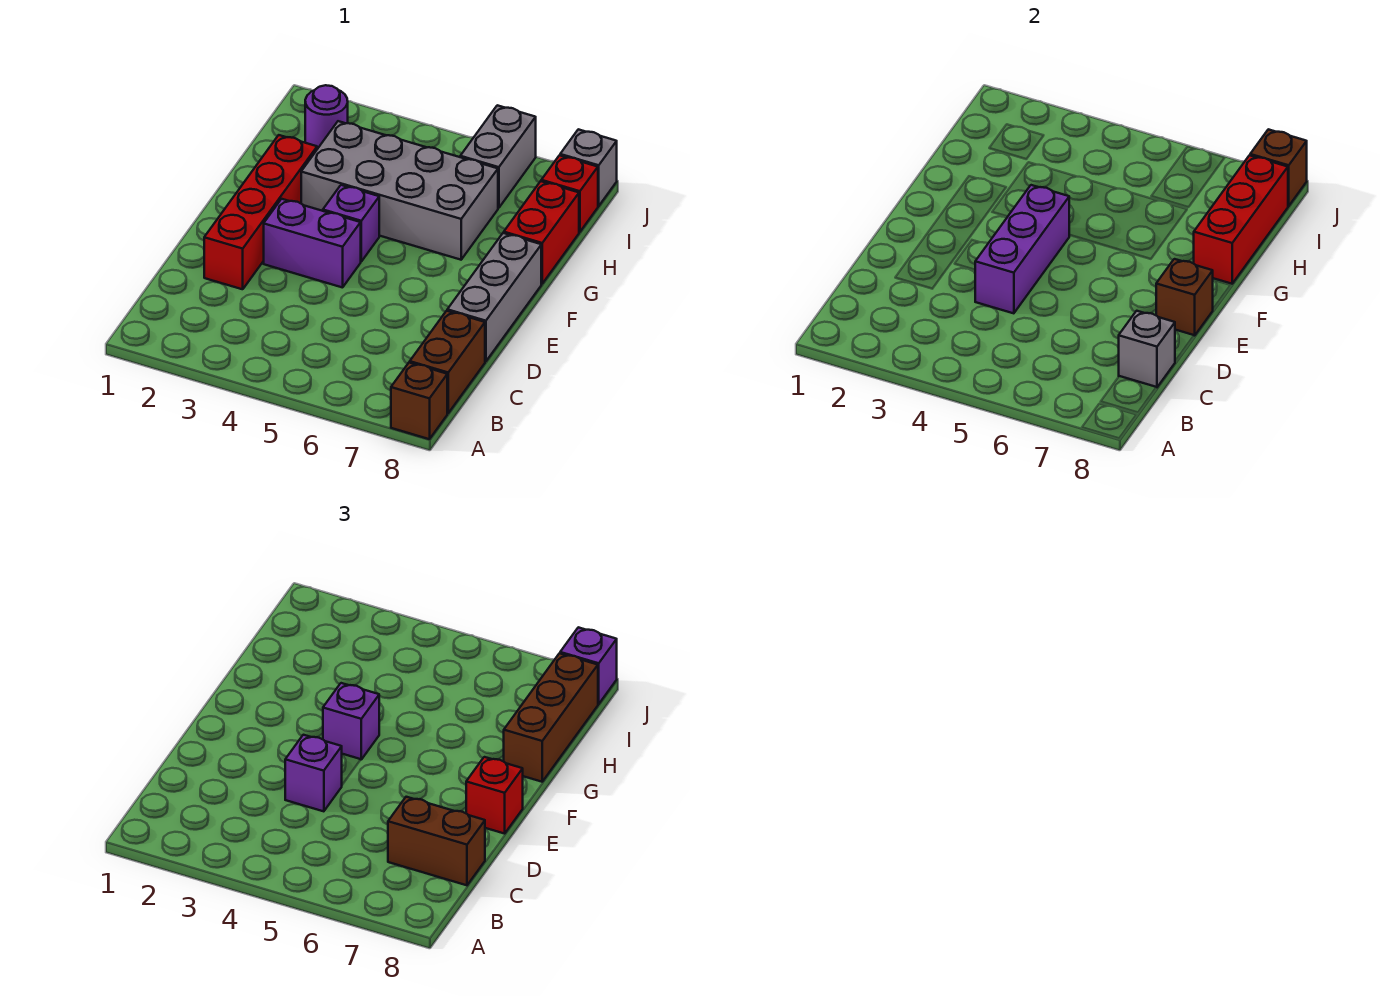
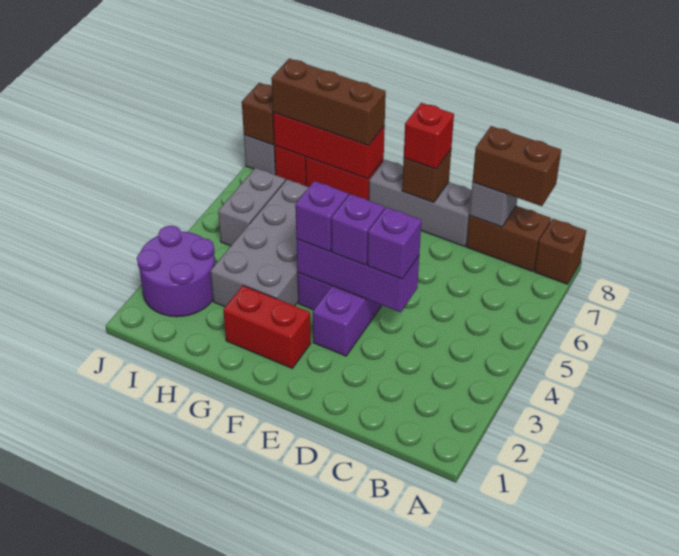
brown 1x2 brick [388,797,485,885] -> brown 1x2 brick turned to [473,126,561,206]
red 1x4 brick [204,135,317,289] -> red 1x2 brick [223,285,311,368]
purple 1x1 round brick [305,85,348,149] -> purple 2x2 round brick [137,226,215,317]
grey 1x2 brick [460,105,536,208] -> grey 1x2 brick turned to [218,168,285,246]
purple 1x1 brick [560,627,617,704] -> purple 1x1 brick moved to [331,194,384,265]

